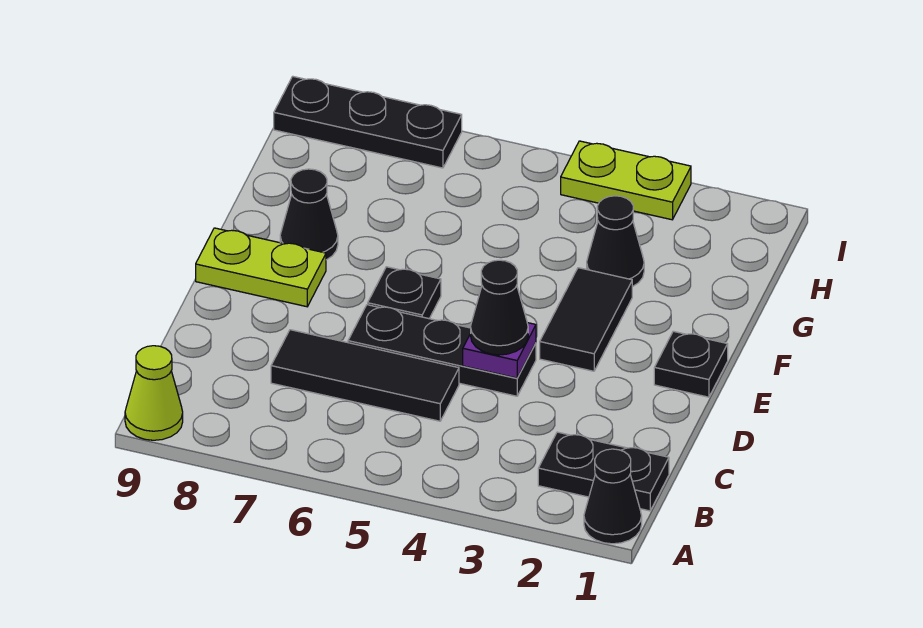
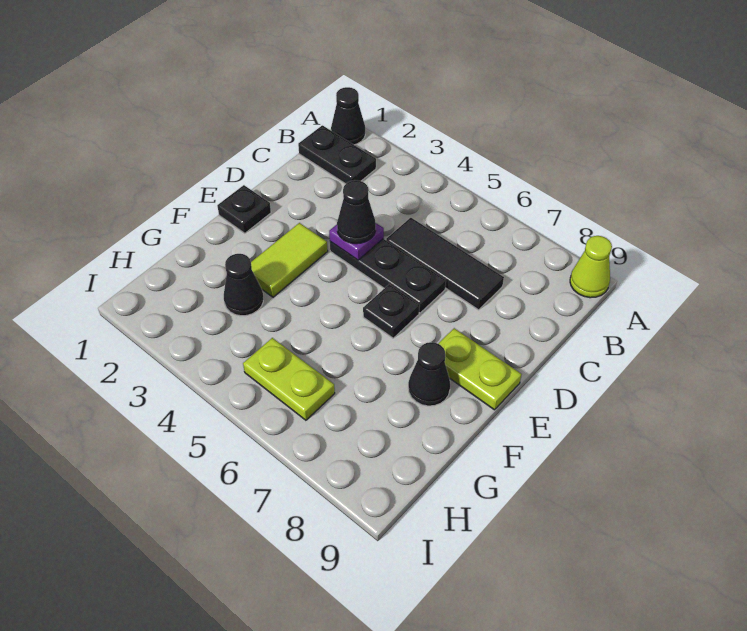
black 1x2 tile [540,268,632,371] -> lime 1x2 tile [251,223,328,297]
lime 1x2 plate [561,141,691,220] -> lime 1x2 plate moved to [243,338,335,420]
black 1x3 plate [274,76,462,168] -> none

